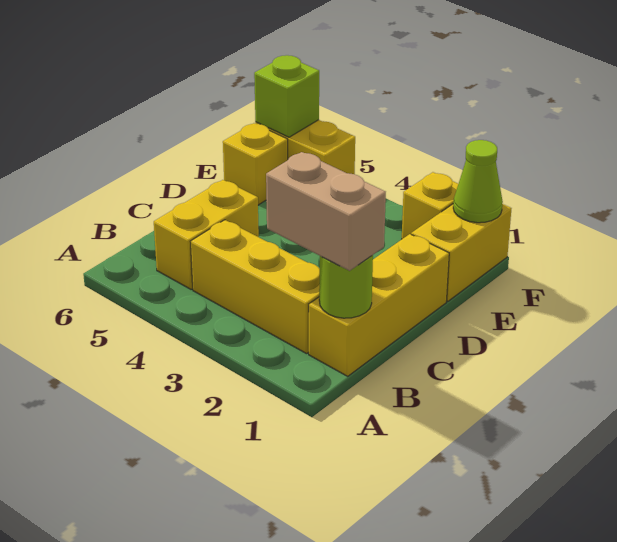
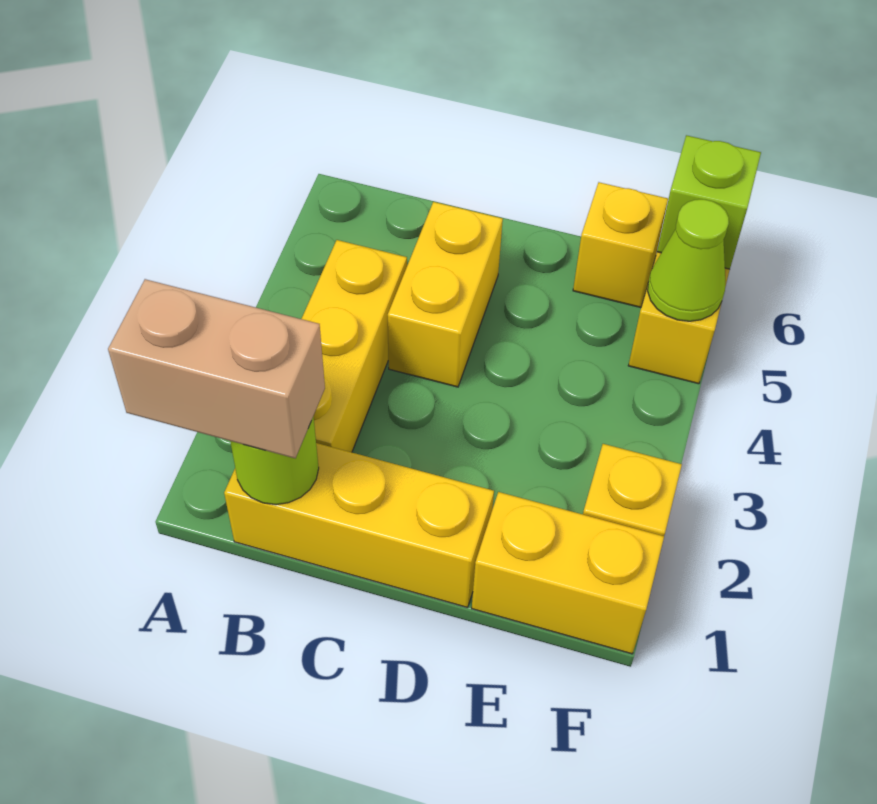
tan 1x2 brick [266,152,386,271] -> tan 1x2 brick turned to [108,279,325,458]
yellow 1x2 brick [154,180,259,290] -> yellow 1x2 brick turned to [388,202,503,387]
lime 1x1 cone [453,140,503,223] -> lime 1x1 cone moved to [648,199,729,321]

